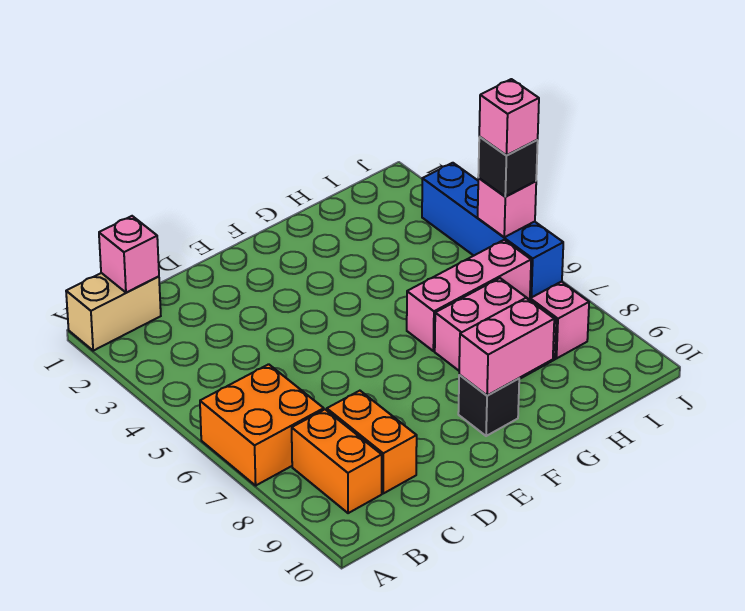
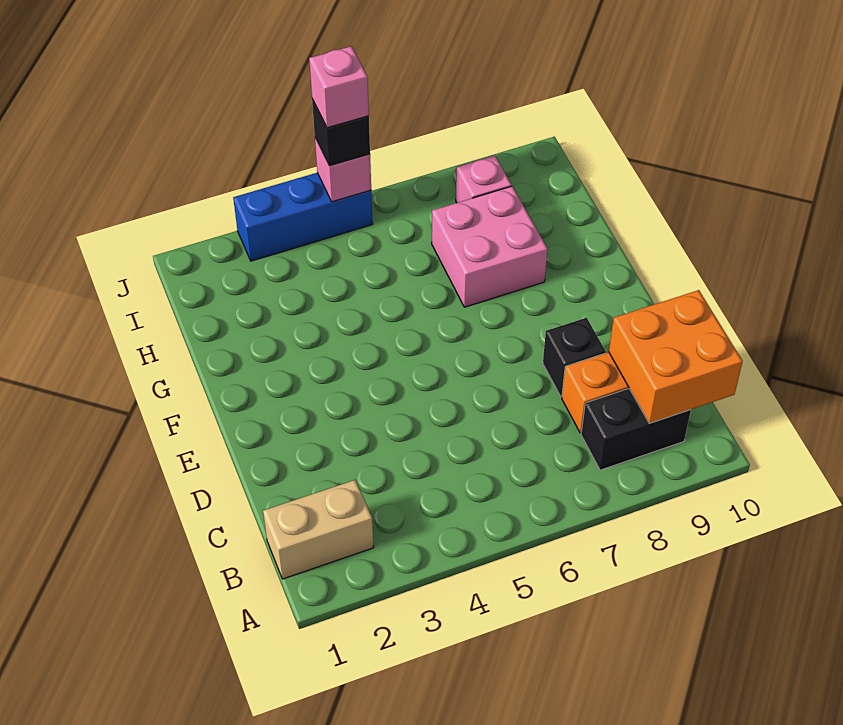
tan 1x2 brick [66,273,161,351] -> tan 1x2 brick turned to [263,480,374,579]
orange 2x2 brick [200,364,324,485] -> orange 2x2 brick moved to [609,290,743,423]
pink 1x1 brick [99,216,159,293] -> none
orange 1x2 brick [292,410,382,513] -> black 1x2 brick [581,389,691,470]
black 1x1 brick [458,375,519,436] -> black 1x1 brick moved to [543,318,606,397]
pink 1x2 brick [459,298,554,395] -> none
pink 1x3 brick [407,240,531,351] -> none
blue 1x4 brick [422,163,563,298] -> blue 1x3 brick [233,173,373,261]

